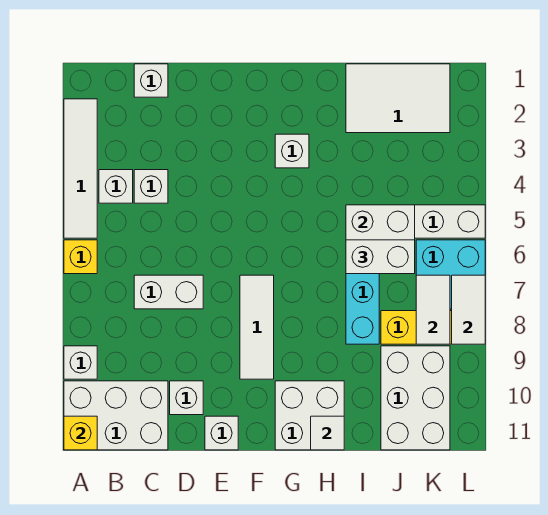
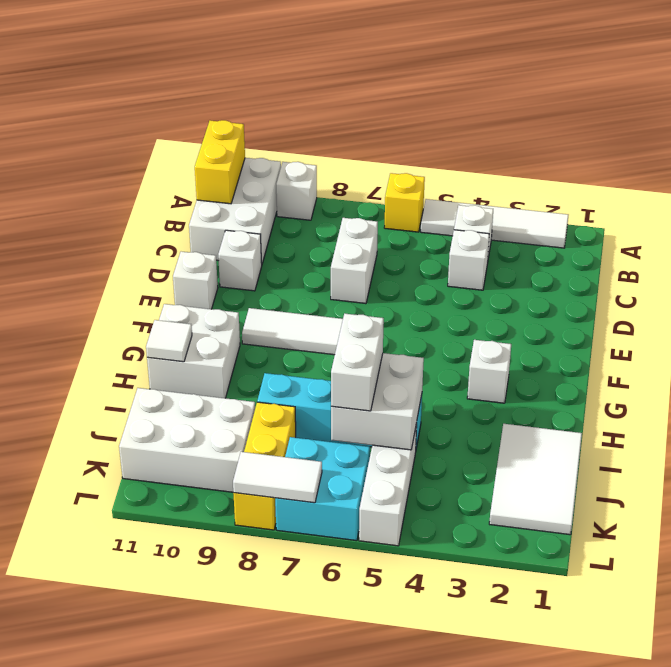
yellow 1x1 brick [64,416,97,450] -> yellow 1x2 brick [195,120,245,204]
white 1x1 brick [134,64,168,97] -> none
white 1x2 tile [416,275,450,344] -> none

